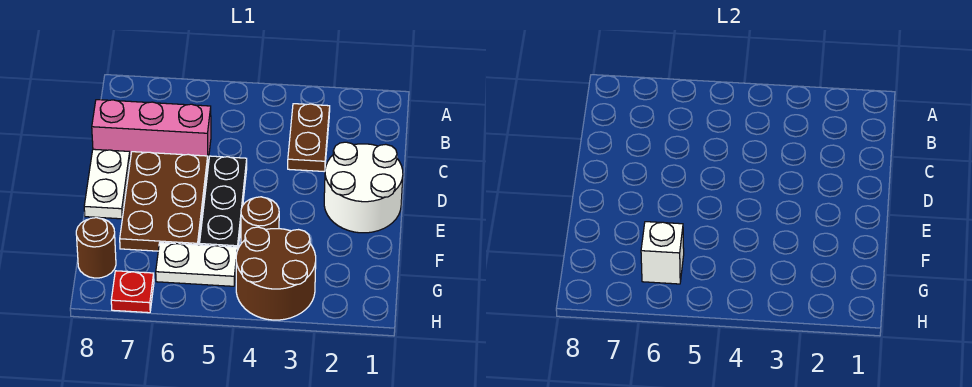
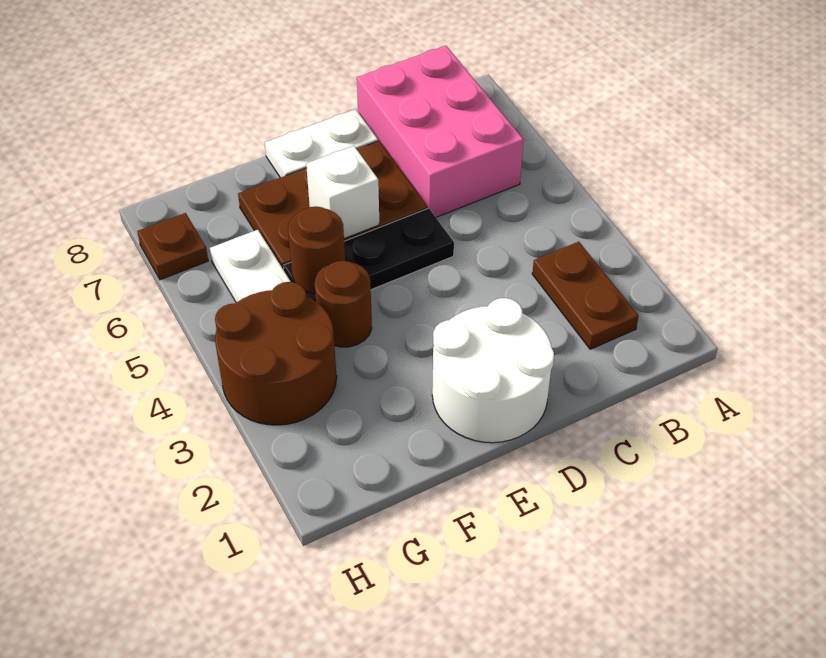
brown 1x2 plate [288,104,330,172] -> brown 1x2 plate turned to [532,242,639,349]
pink 1x3 brick [92,100,211,160] -> pink 2x3 brick [357,46,523,217]
white 1x1 brick [641,222,684,284] -> white 1x1 brick moved to [306,146,379,239]
brown 1x1 round brick [76,218,116,278] -> brown 1x1 round brick moved to [288,206,345,293]
red 1x1 plate [111,271,154,313] -> brown 1x1 plate [137,213,208,280]

